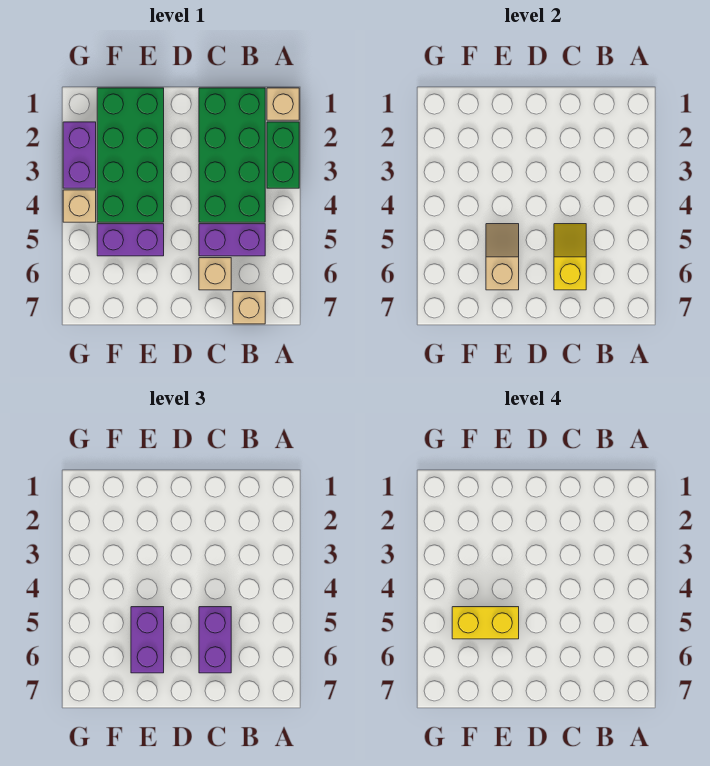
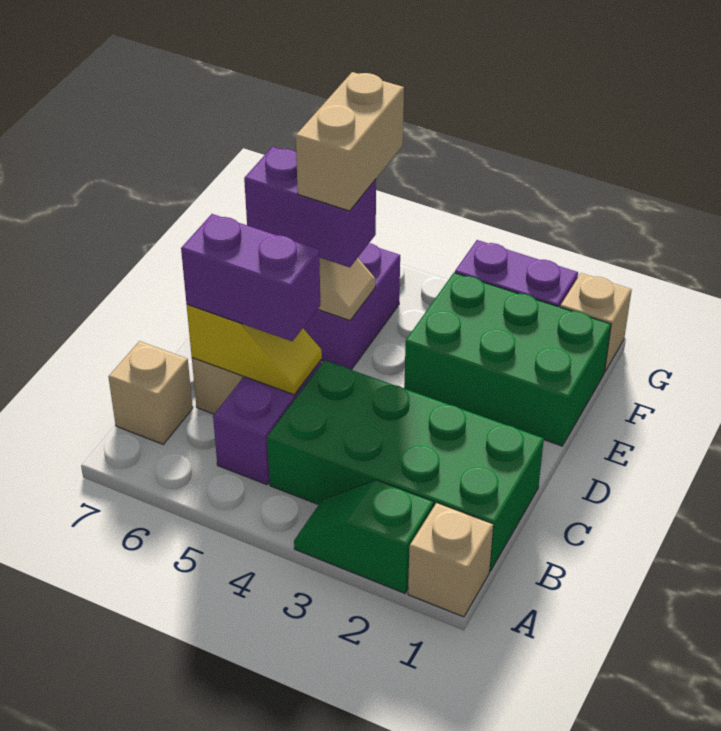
green 1x2 brick [267,122,299,188] -> green 1x2 slope [294,480,434,593]
green 2x4 brick [97,88,164,222] -> green 2x3 brick [404,273,611,446]
yellow 1x2 brick [452,607,519,639] -> tan 1x2 brick [296,72,404,211]
tan 1x1 brick [63,190,96,222] -> tan 1x1 brick moved to [560,273,632,371]

